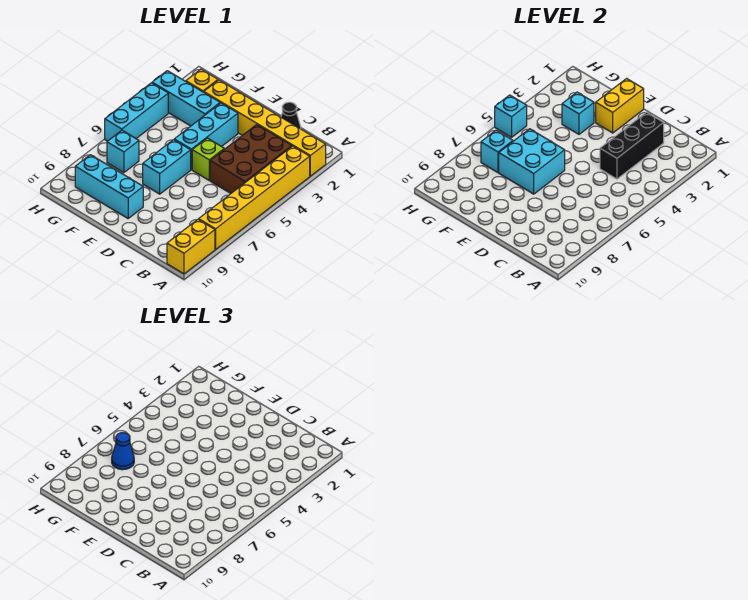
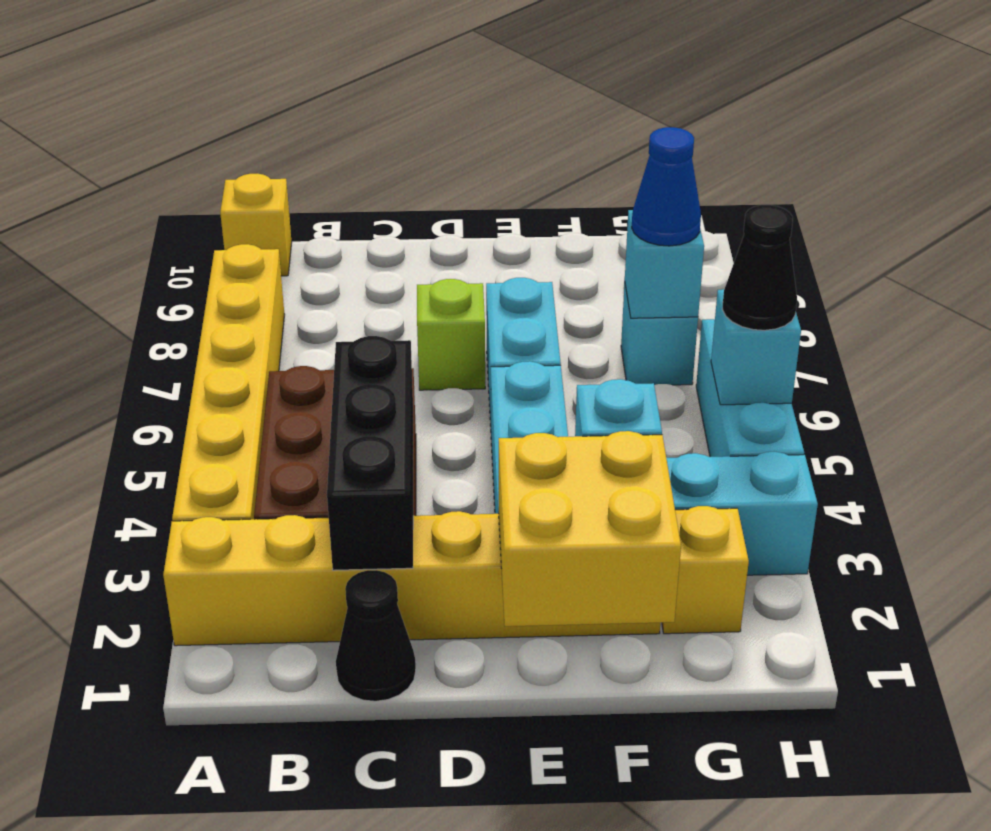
yellow 1x2 brick [167,219,215,274] -> yellow 1x1 brick [220,174,292,276]
lime 1x1 brick [192,138,224,180] -> lime 1x1 brick moved to [417,279,485,390]
yellow 1x2 brick [596,79,644,133] -> yellow 2x2 brick [498,431,681,626]
cyan 2x2 brick [499,129,565,194] -> none
cyan 1x3 brick [75,155,143,218] -> none
none -> black 1x1 cone [722,205,797,330]

